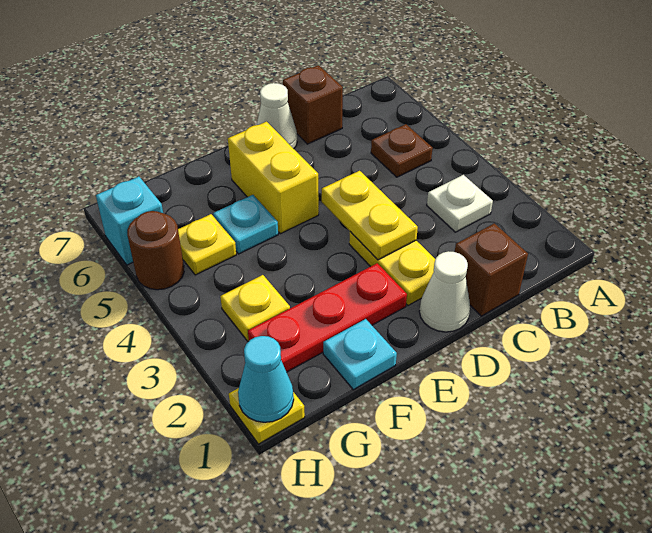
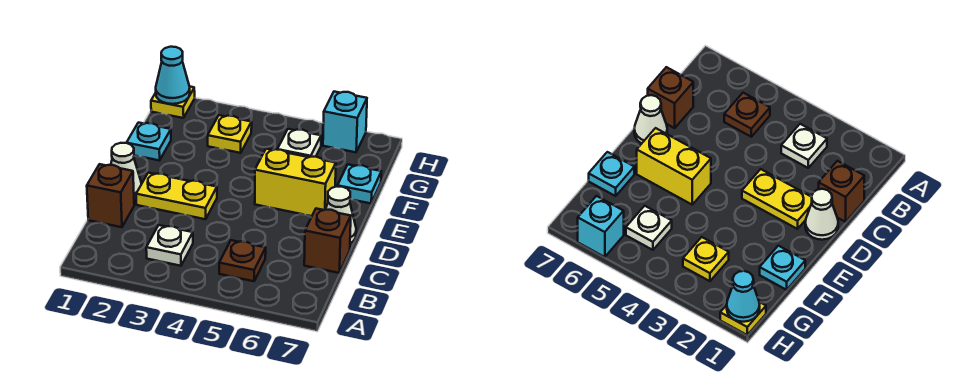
yellow 1x2 plate [322,171,418,260] -> none
red 1x3 plate [248,263,407,372] -> none
cyan 1x1 plate [213,195,278,254] -> cyan 1x1 plate moved to [337,165,381,203]
yellow 1x1 plate [178,214,236,275] -> white 1x1 plate [278,129,321,157]
brown 1x1 round brick [127,211,184,290] -> none

